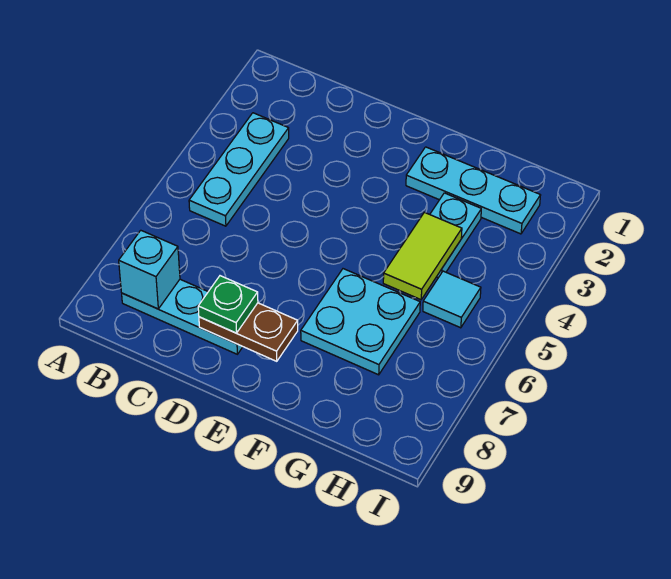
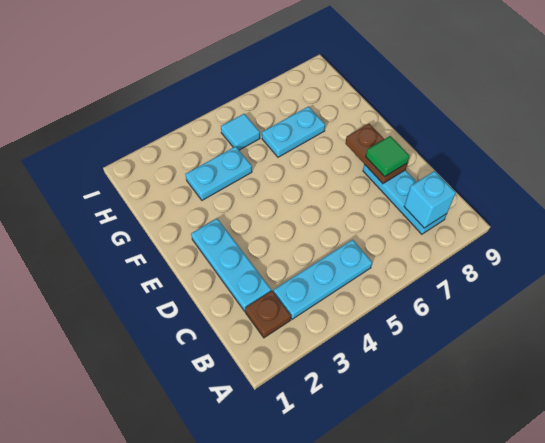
none -> brown 1x1 plate [245,291,291,338]
green 1x1 plate [198,276,258,333] -> green 1x1 tile [366,136,410,177]
cyan 1x3 plate [406,147,541,234] -> cyan 1x3 plate moved to [191,219,271,311]
cyan 2x2 plate [301,269,420,375] -> cyan 1x2 plate [262,107,325,157]
lime 1x2 tile [383,212,462,300] -> none

